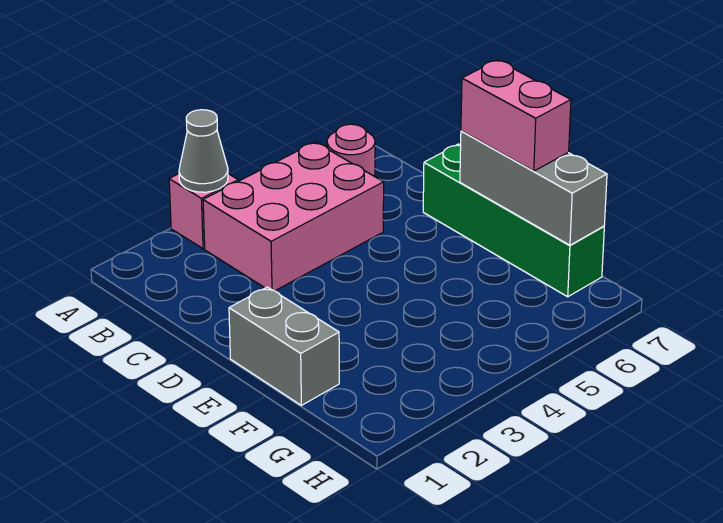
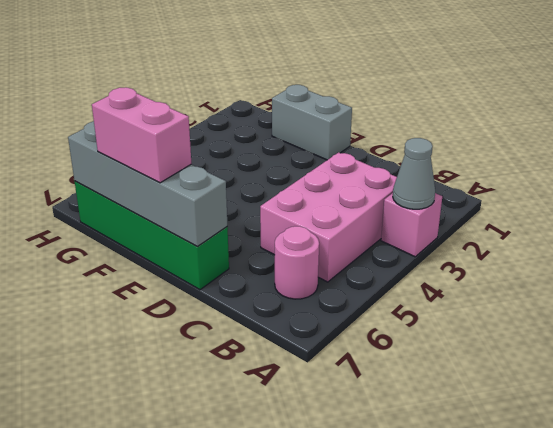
grey 1x3 brick [460,131,607,245] -> grey 1x4 brick [68,121,227,246]

